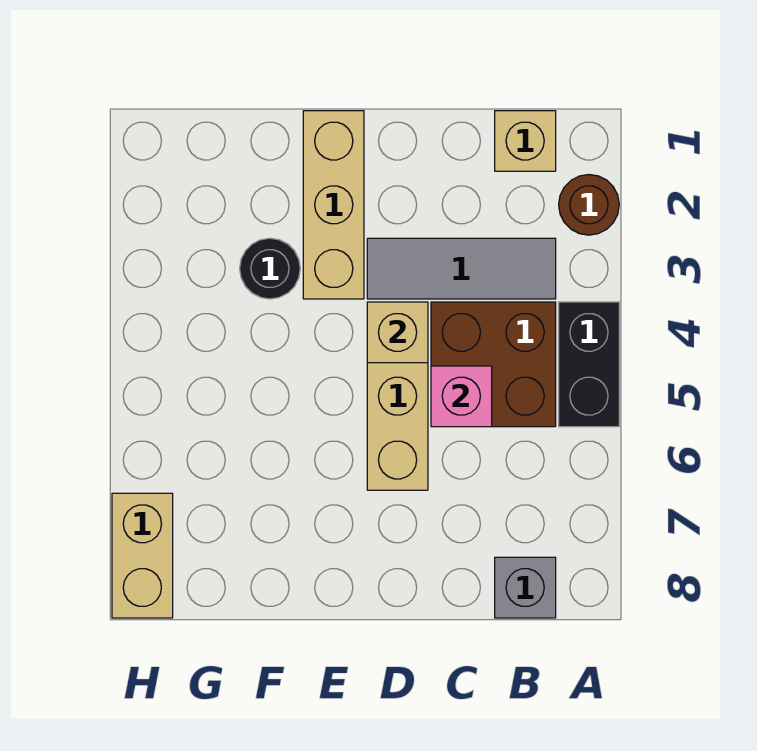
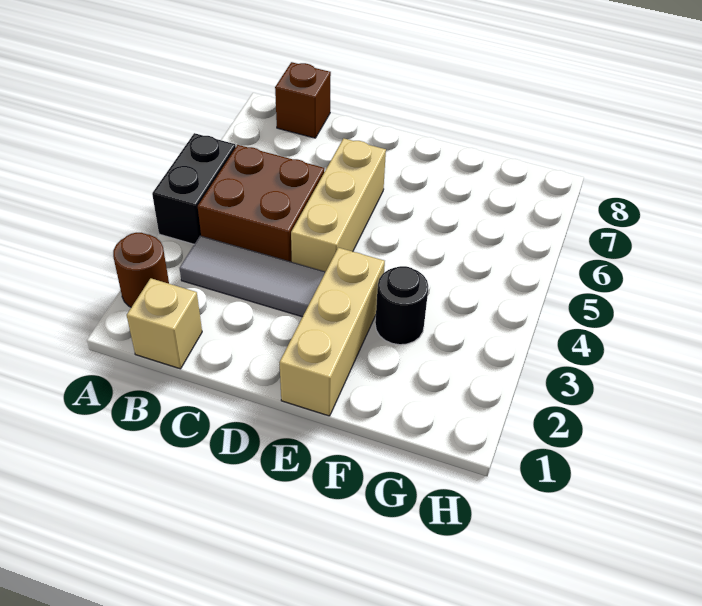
grey 1x1 brick [495,557,556,618] -> brown 1x1 brick [275,62,331,138]
pink 1x1 brick [431,366,492,427] -> none
tan 1x1 brick [367,302,428,363] -> none
tan 1x2 brick [112,493,173,618] -> none

